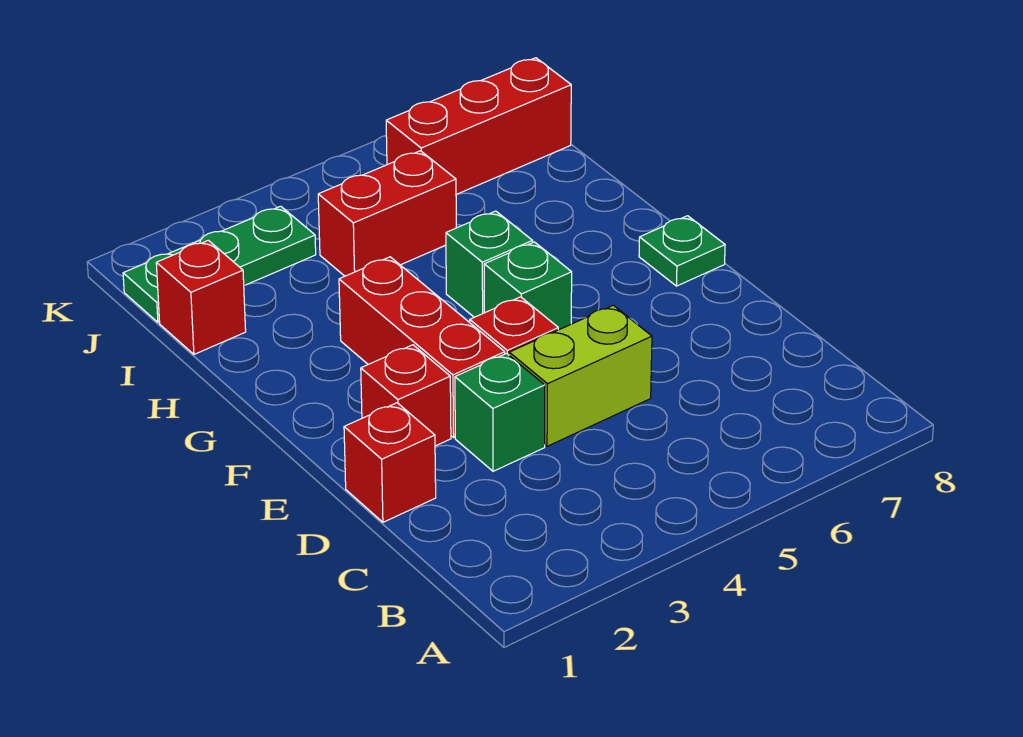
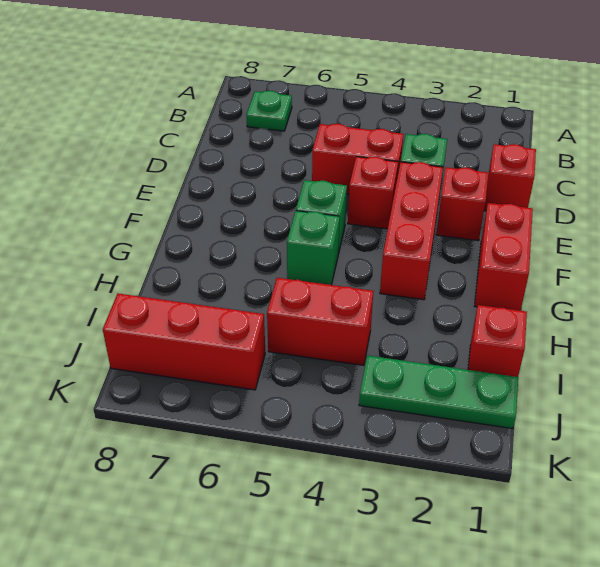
lime 1x2 brick [509,305,652,446] -> red 1x2 brick [312,124,404,194]
none -> red 1x2 brick [475,203,533,311]
green 1x1 plate [639,216,725,286] -> green 1x1 plate moved to [246,91,292,131]

